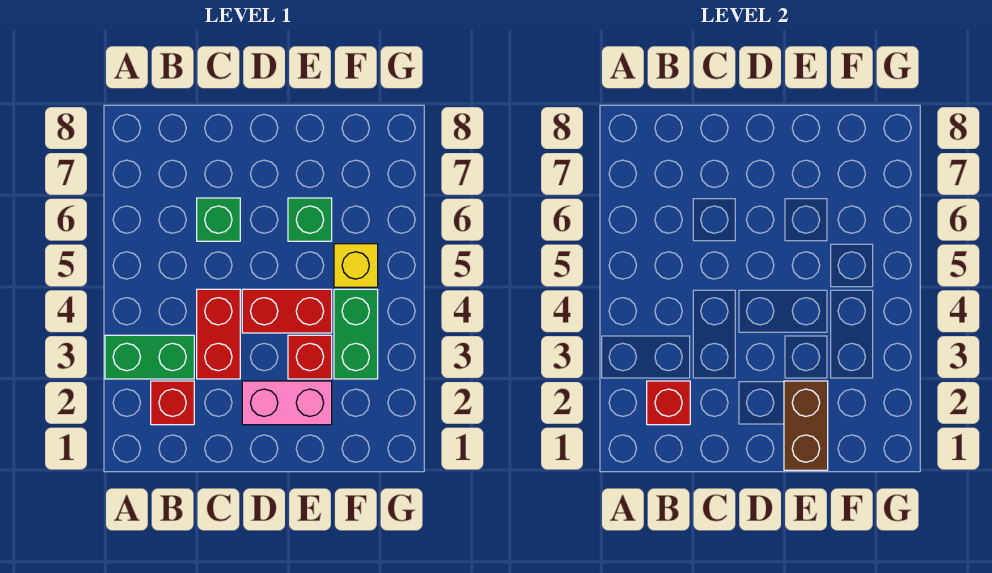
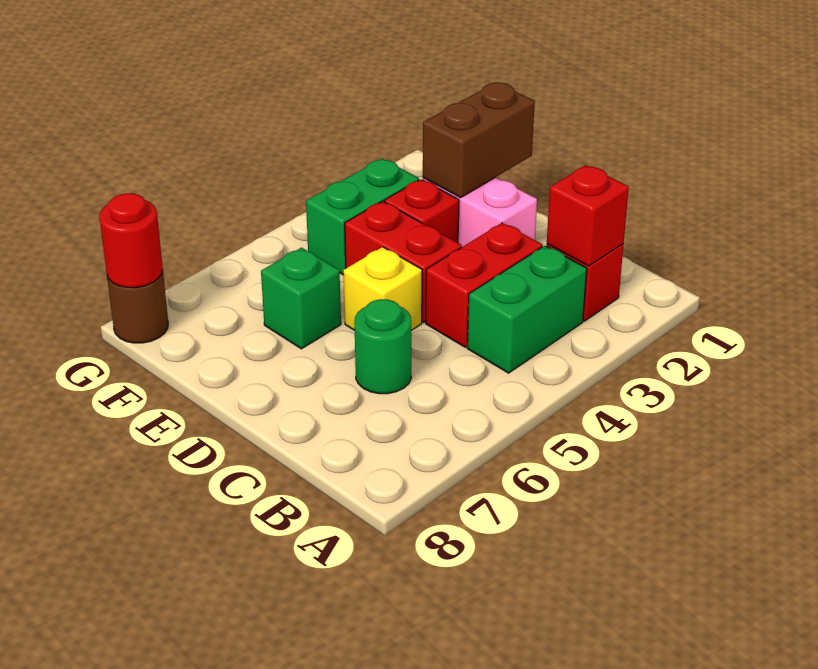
green 1x2 brick [105,335,194,379] -> green 1x2 brick turned to [467,246,587,373]
green 1x1 brick [197,198,240,241] -> green 1x1 round brick [354,299,411,394]
yellow 1x1 brick [334,244,378,287] -> yellow 1x1 brick moved to [343,247,422,330]
none -> brown 1x1 round brick [107,270,168,343]
none -> red 1x1 round brick [99,193,163,288]

